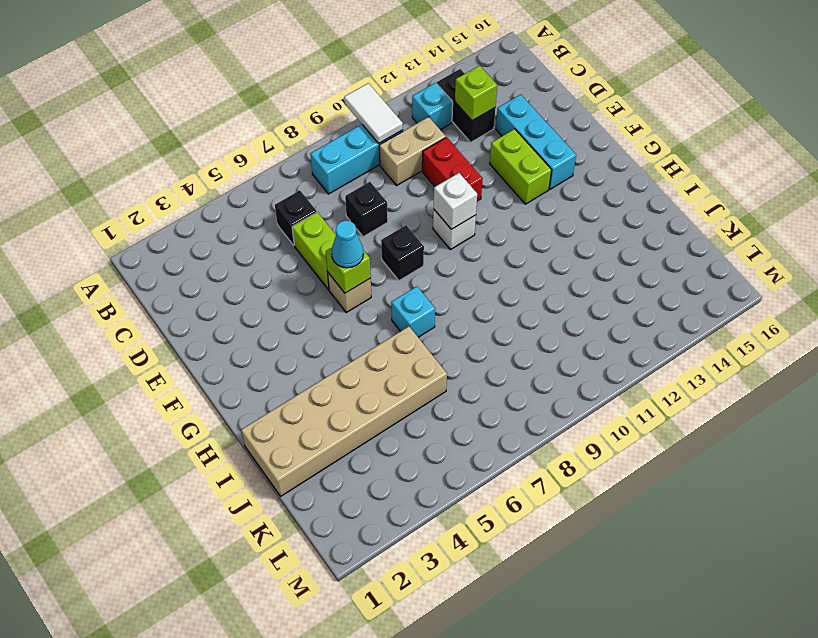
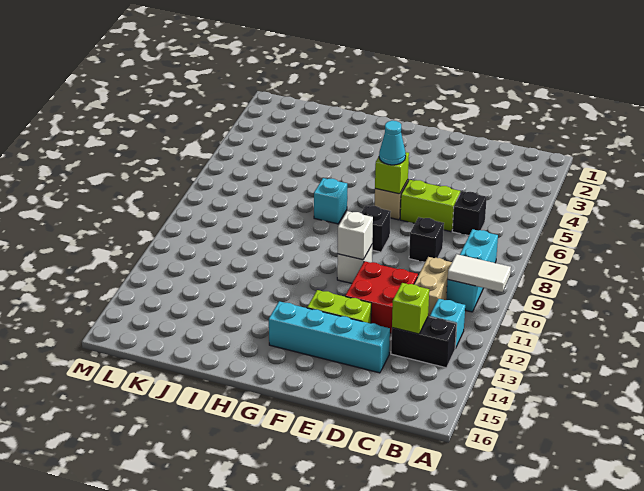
red 1x2 brick [422,137,483,201] -> red 2x2 brick [345,261,418,333]
cyan 1x3 brick [496,94,576,189] -> cyan 1x4 brick [269,301,390,373]
tan 2x6 brick [241,326,447,496] -> none

